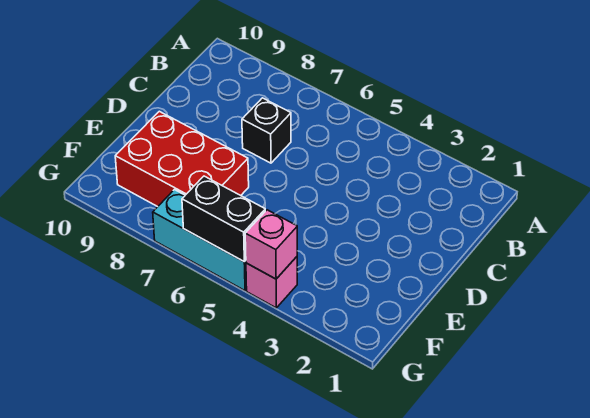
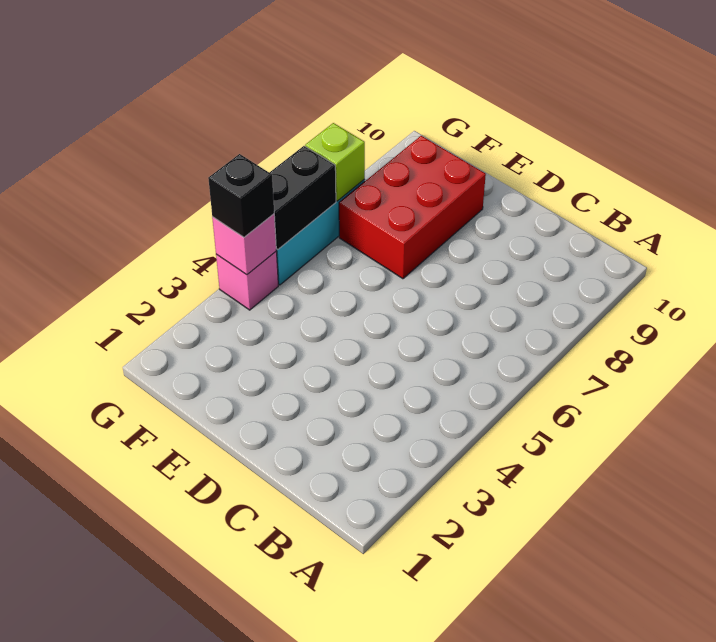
black 1x1 brick [242,98,291,163] -> black 1x1 brick moved to [208,154,274,237]
none -> lime 1x1 brick [305,123,365,201]

